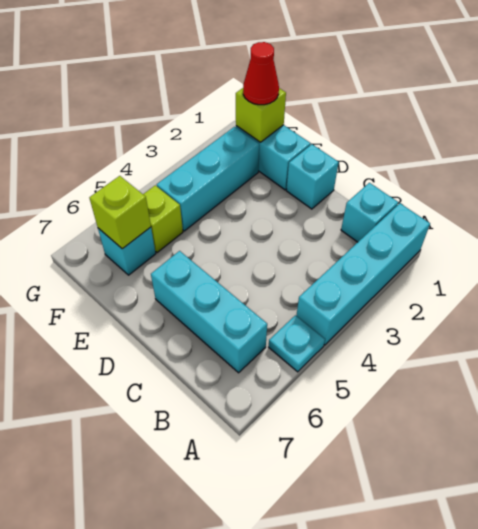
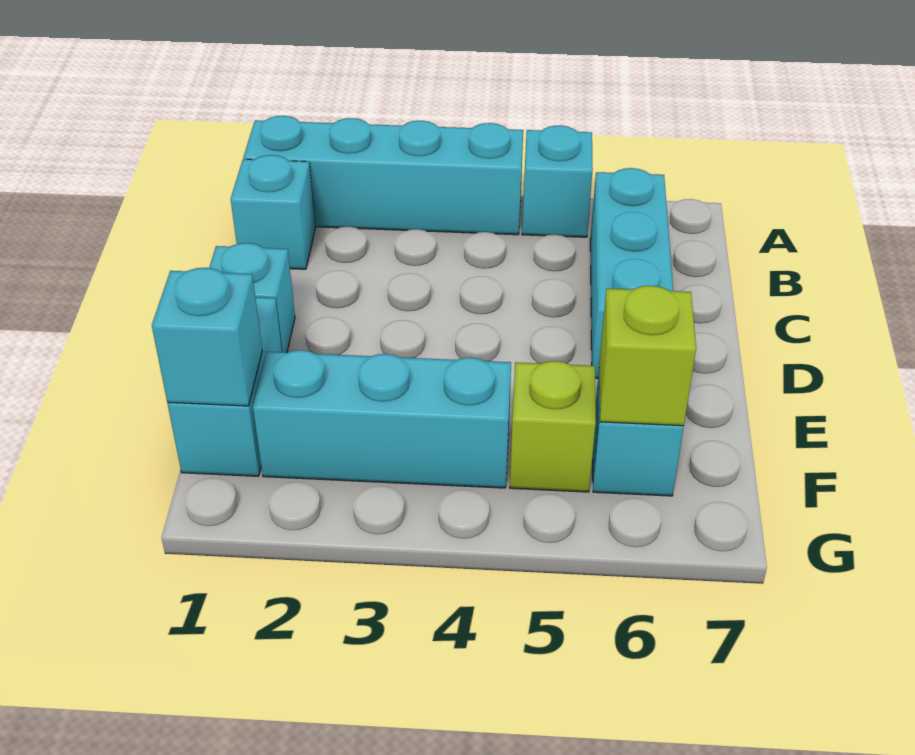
cyan 1x1 plate [269,315,325,372] -> cyan 1x1 brick [522,125,593,237]
lime 1x1 brick [236,88,286,142] -> cyan 1x1 brick [152,268,262,406]
red 1x1 cone [243,42,279,105] -> none

